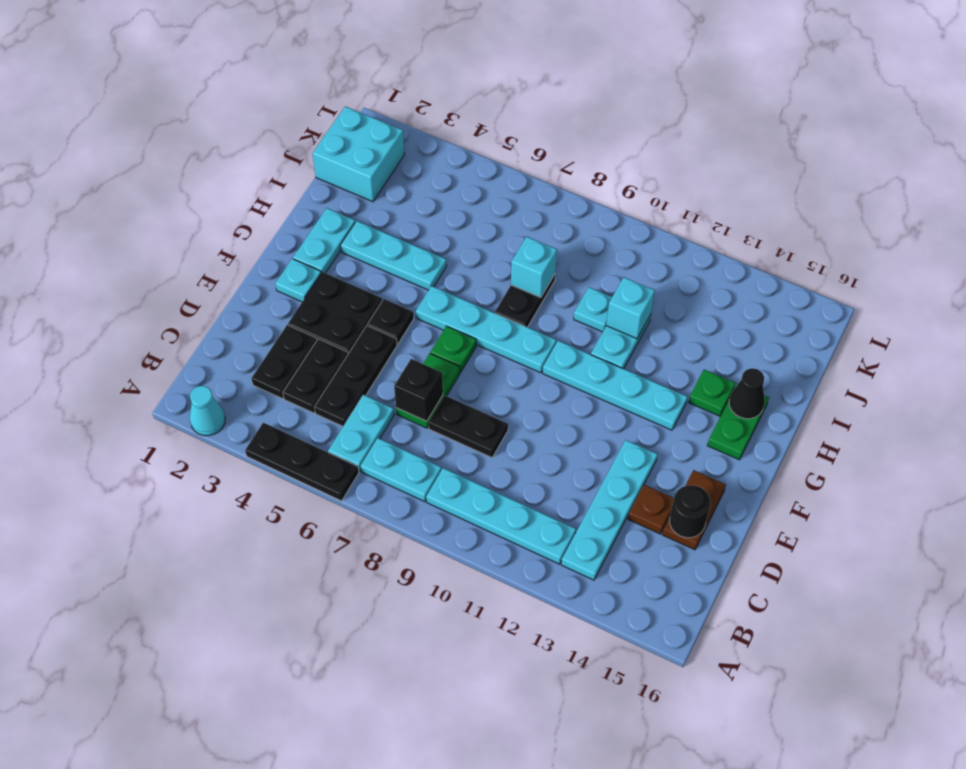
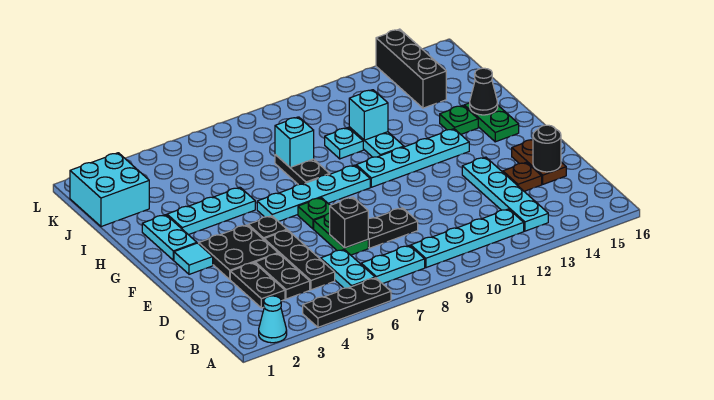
cyan 1x1 plate [275,259,321,302] -> cyan 1x1 tile [174,243,213,274]
none -> black 1x3 brick [376,29,446,108]

